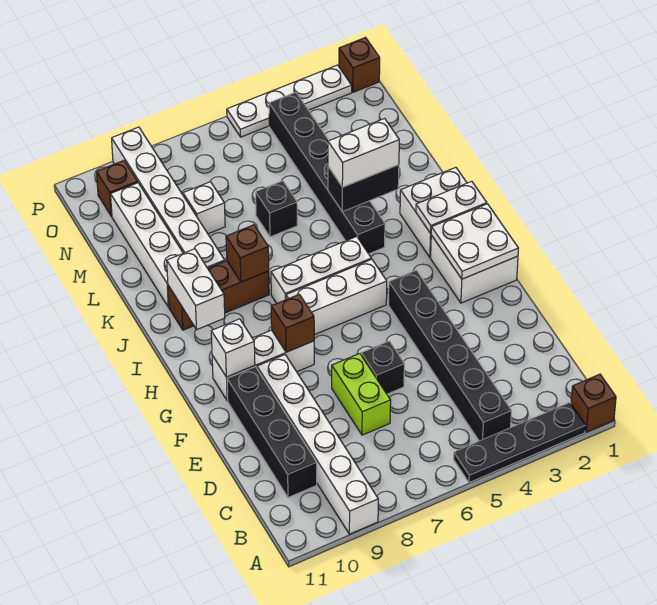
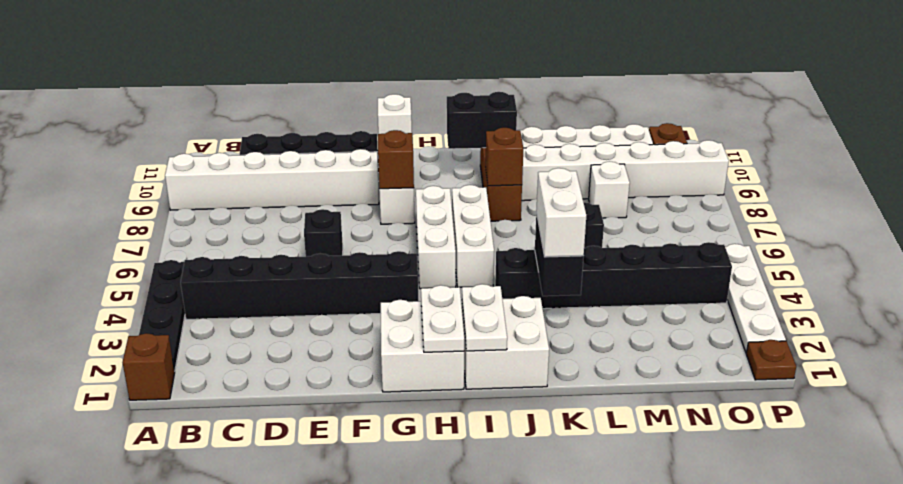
lime 1x2 brick [332,354,391,435] -> none
white 2x2 plate [431,204,518,279] -> white 1x2 plate [421,285,464,352]
white 1x2 brick [167,249,225,329] -> black 1x2 brick [447,92,517,149]
brown 1x1 brick [339,38,380,92] -> brown 1x1 plate [746,340,796,380]

